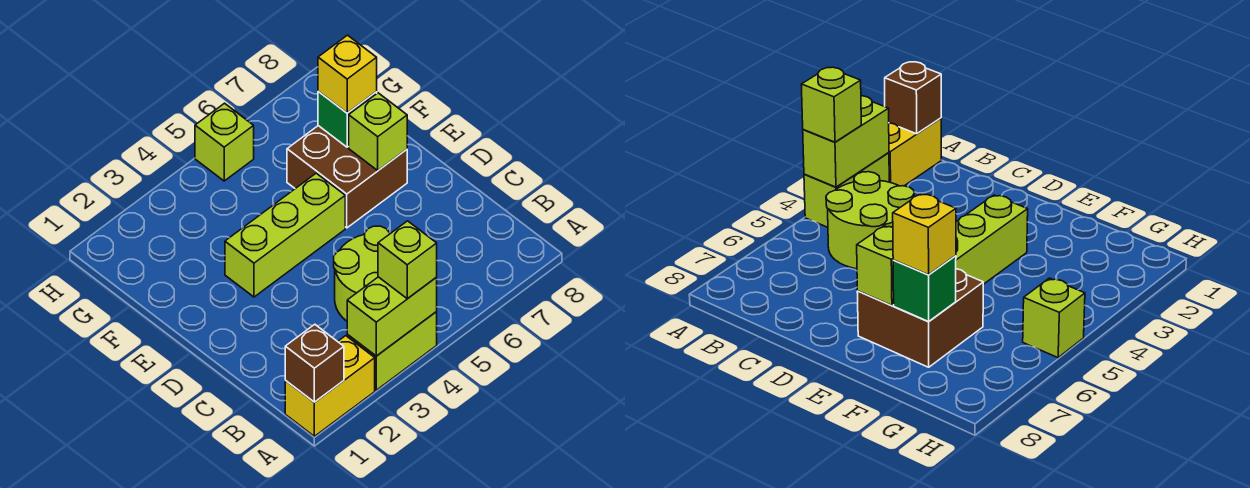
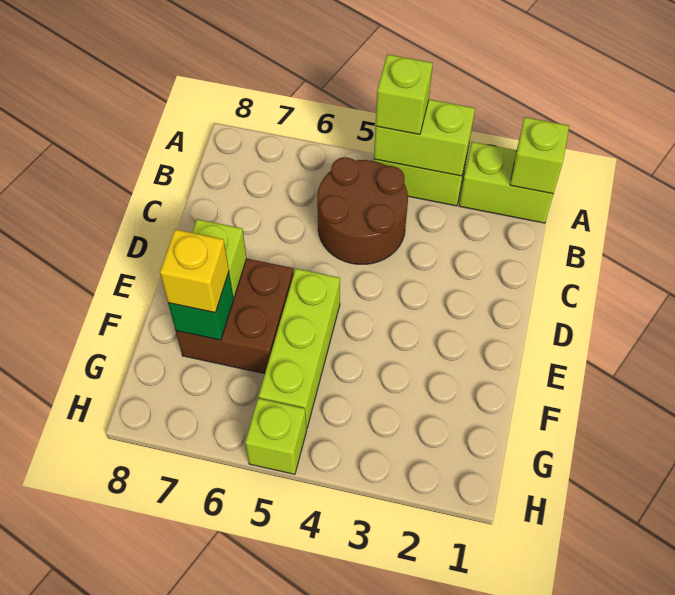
yellow 1x2 brick [285,336,375,436] -> lime 1x2 brick [459,142,553,223]
brown 1x1 brick [285,324,344,402] -> lime 1x1 brick [510,117,569,194]
lime 2x2 round brick [334,226,390,321] -> brown 2x2 round brick [317,157,408,264]
lime 1x3 brick [225,173,345,297] -> lime 1x3 brick turned to [259,269,340,429]

